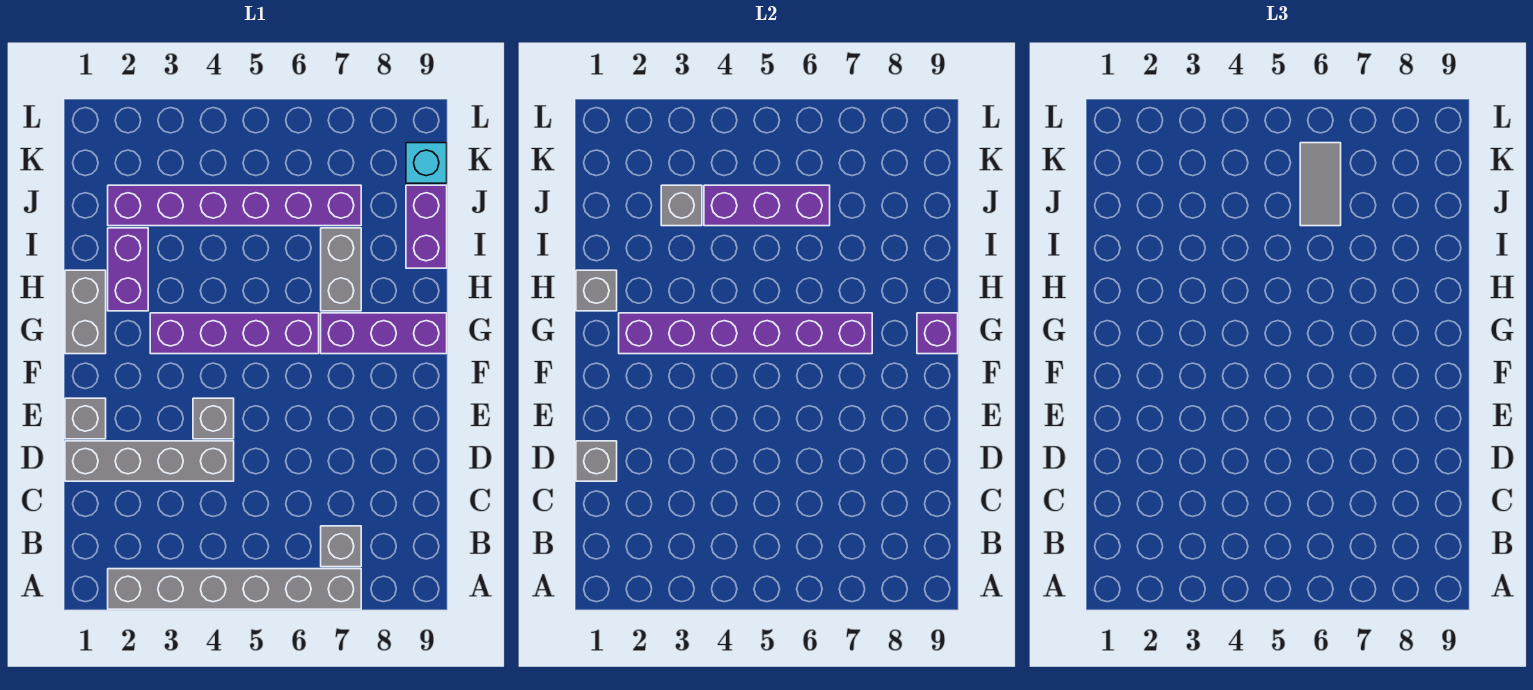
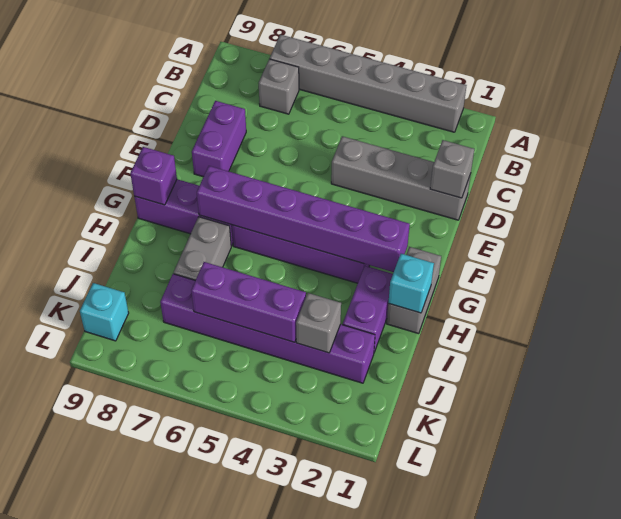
grey 1x1 brick [65,398,106,439] -> none
grey 1x1 brick [193,398,234,439] -> none
grey 1x1 brick [576,270,617,311] -> cyan 1x1 brick [388,254,434,313]
purple 1x2 brick [406,185,447,268] -> purple 1x2 brick moved to [192,101,246,177]
grey 1x2 tile [1300,143,1341,226] -> none

